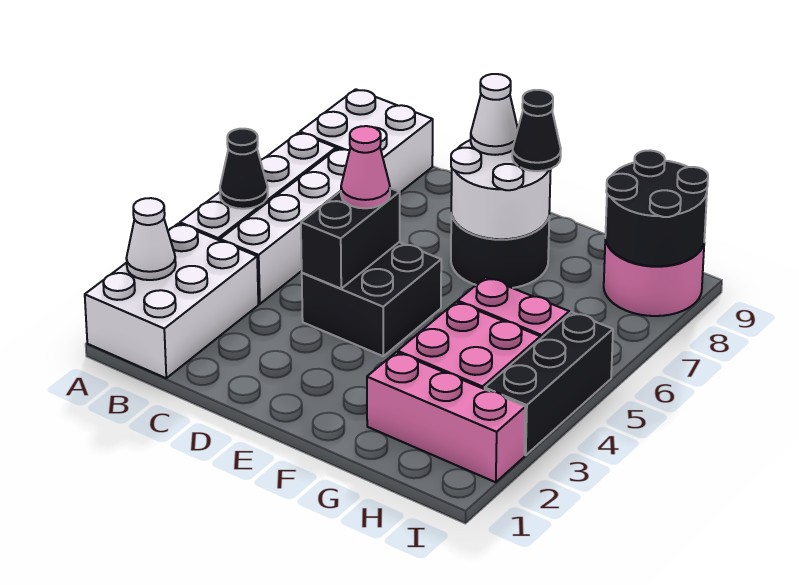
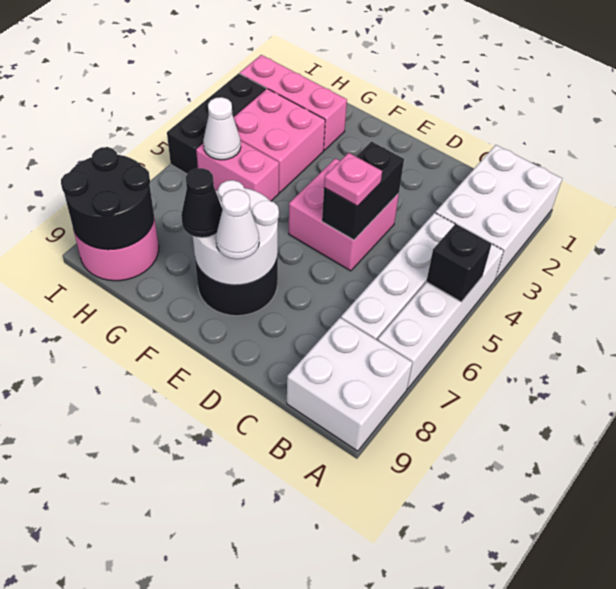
white 1x1 cone [126,198,176,280] -> white 1x1 cone moved to [203,97,241,160]
black 1x1 cone [220,129,268,209] -> black 1x1 brick [426,224,492,302]
black 2x2 brick [302,242,441,356] -> pink 2x2 brick [289,158,399,271]
pink 1x1 cone [341,126,390,208] -> pink 1x1 plate [324,153,382,206]

